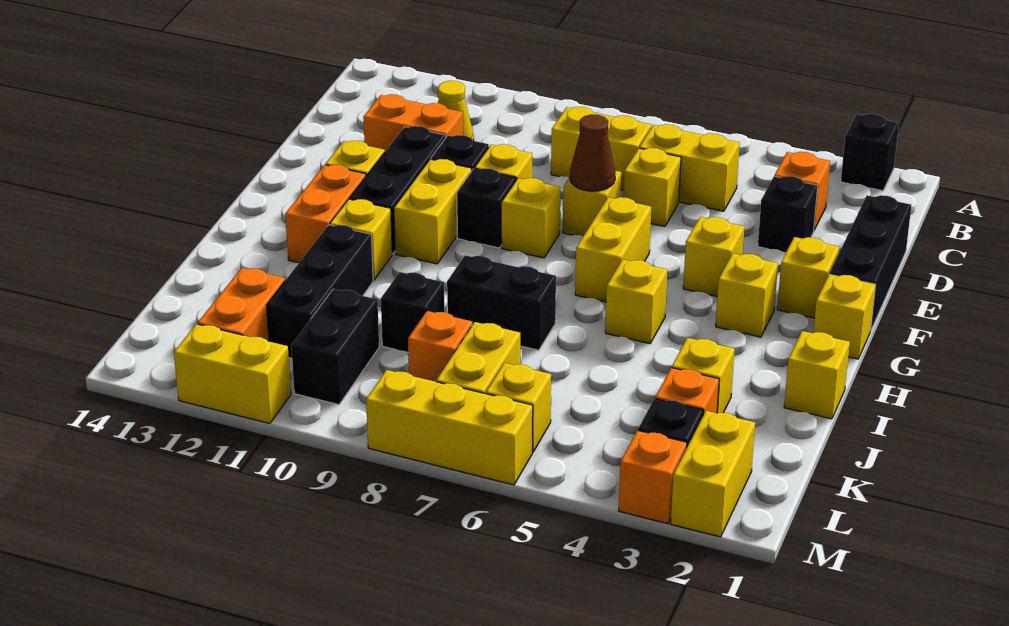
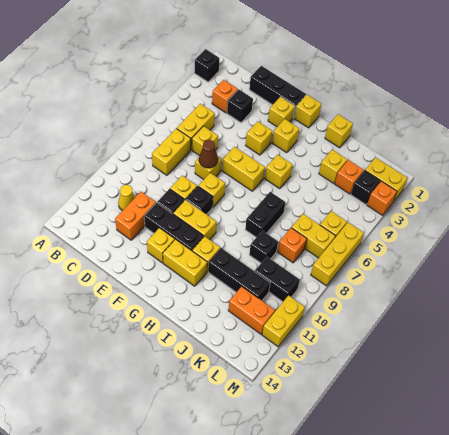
orange 1x2 brick [285,165,366,263] -> yellow 1x2 brick [163,239,207,286]

